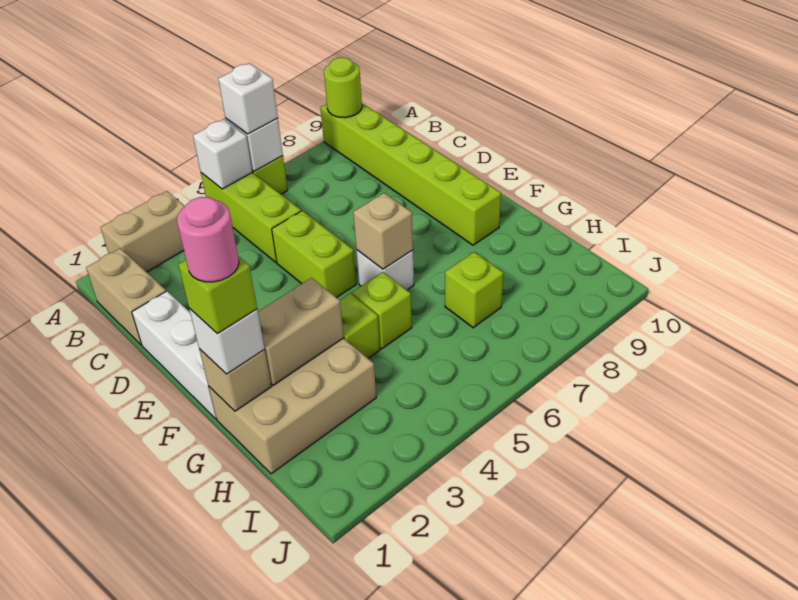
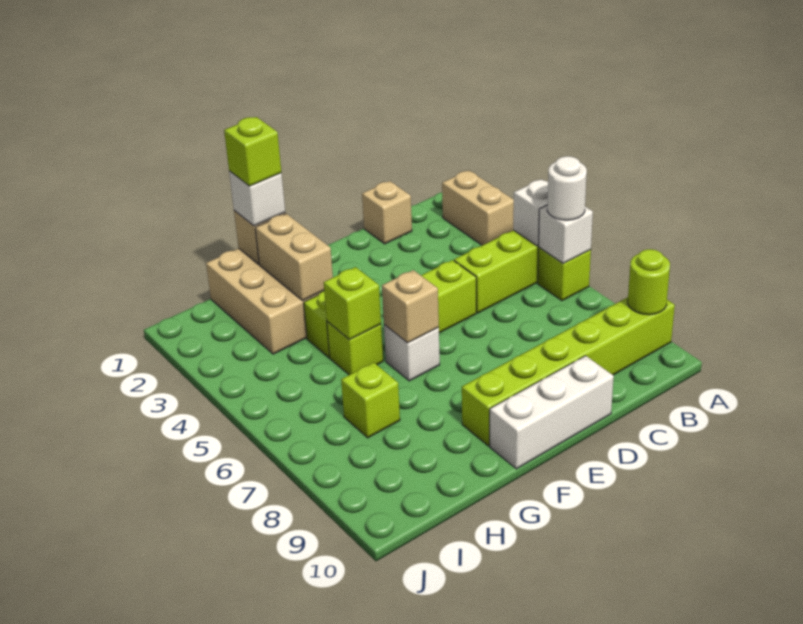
white 1x1 brick [218,63,278,134] -> white 1x1 round brick [547,156,587,220]
tan 1x2 brick [86,248,166,345] -> tan 1x1 brick [362,181,412,244]
white 1x3 brick [132,291,217,419] -> white 1x3 brick moved to [490,356,614,469]
pink 1x1 round brick [177,197,239,282] -> none
none -> lime 1x1 brick [324,267,381,340]

